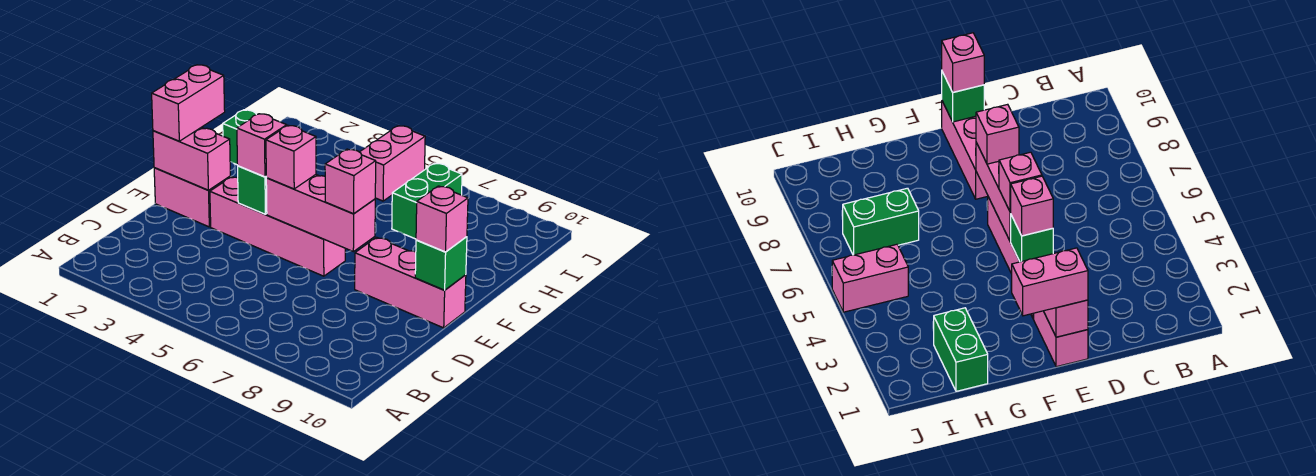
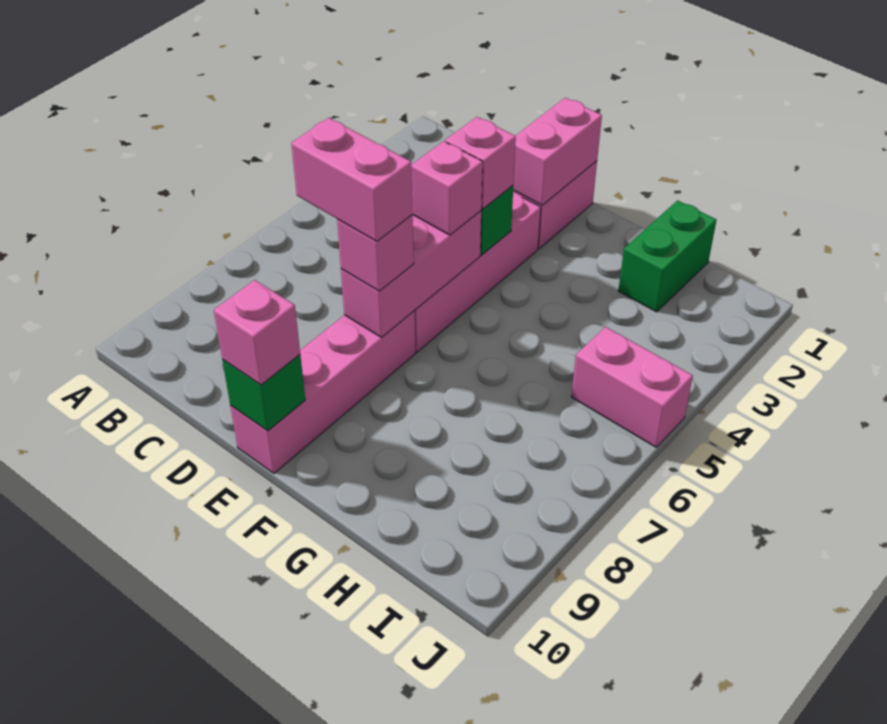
pink 1x2 brick [152,65,225,141] -> pink 1x2 brick moved to [291,118,413,241]
pink 1x3 brick [355,237,466,328] -> pink 1x4 brick [230,311,416,473]
green 1x2 brick [392,163,462,239] -> none

